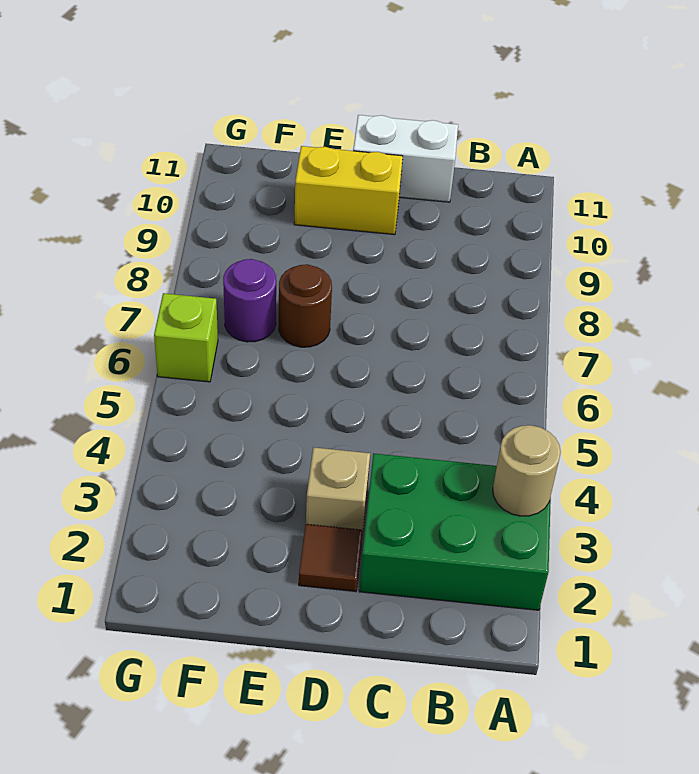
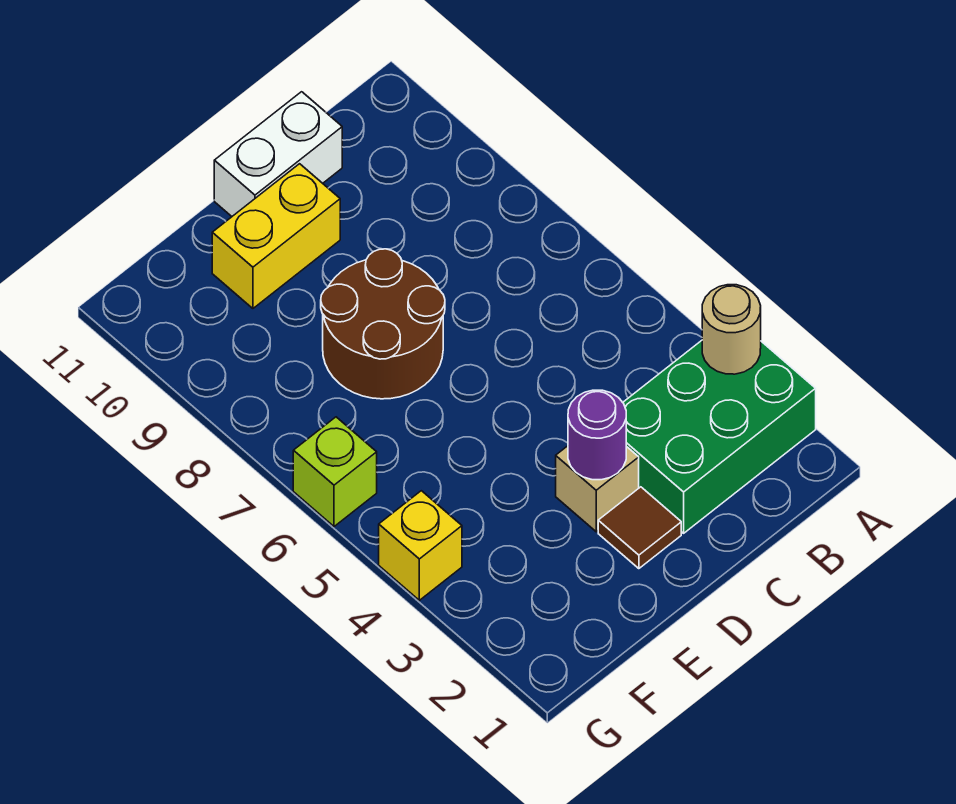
brown 1x1 round brick [279,264,332,347] -> brown 2x2 round brick [321,249,445,399]
purple 1x1 round brick [223,259,276,342] -> purple 1x1 round brick moved to [568,390,626,480]
none -> yellow 1x1 brick [379,491,462,600]

